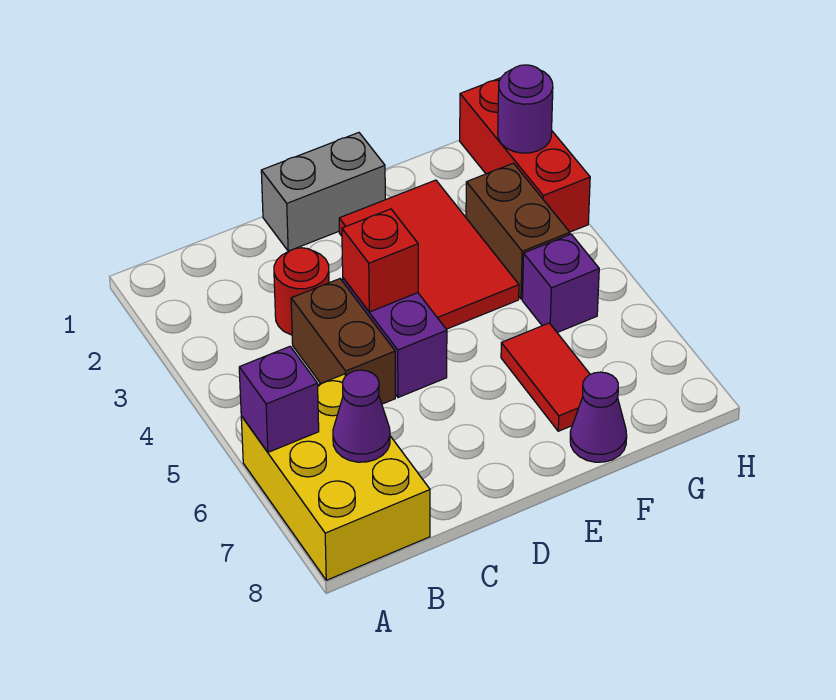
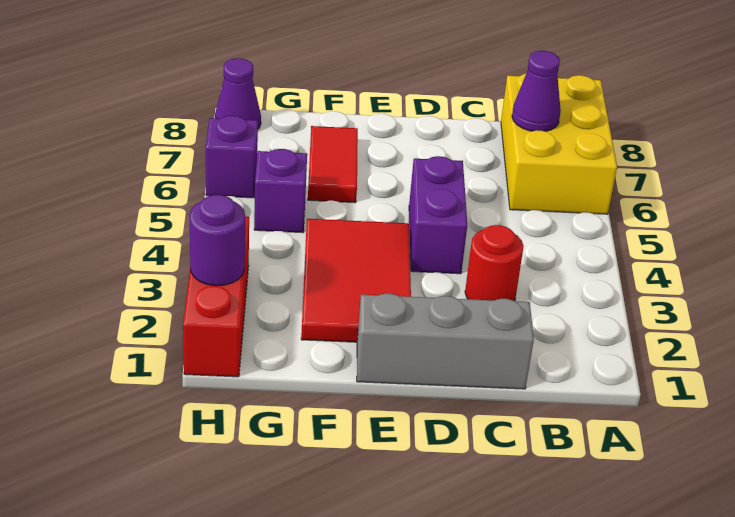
purple 1x1 brick [239,347,319,452] -> purple 1x1 brick moved to [206,116,258,198]
brown 1x2 brick [291,279,395,404] -> none
grey 1x2 brick [261,133,385,251] -> grey 1x3 brick [357,293,534,389]
red 1x1 brick [342,209,418,312] -> none
purple 1x1 cone [570,372,627,462] -> purple 1x1 cone moved to [215,58,261,129]
brown 1x2 brick [466,163,570,299] -> none

